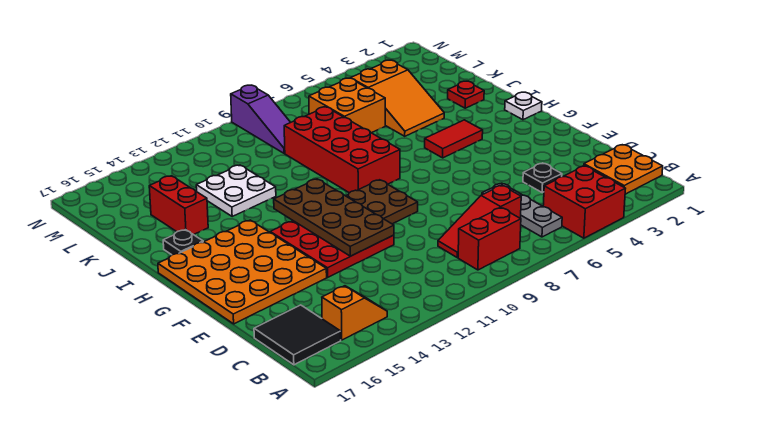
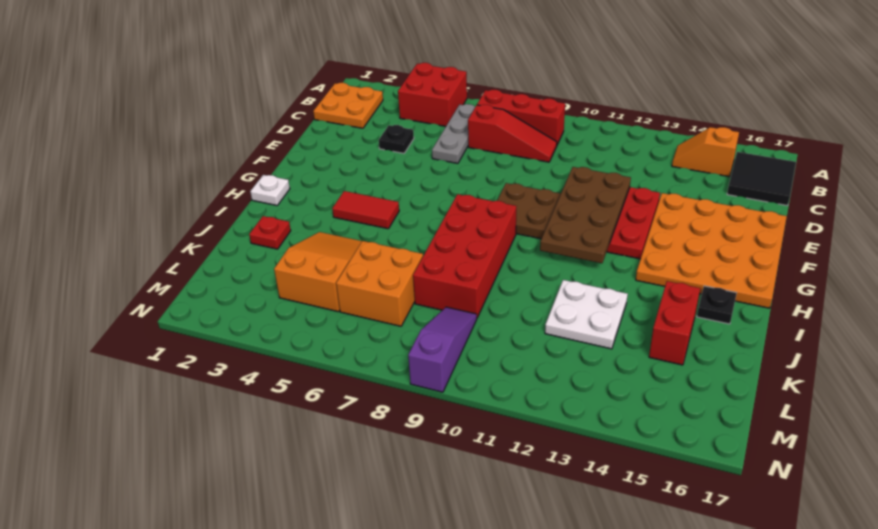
red 1x2 brick [458,208,521,270] -> red 1x3 brick [477,90,565,145]

